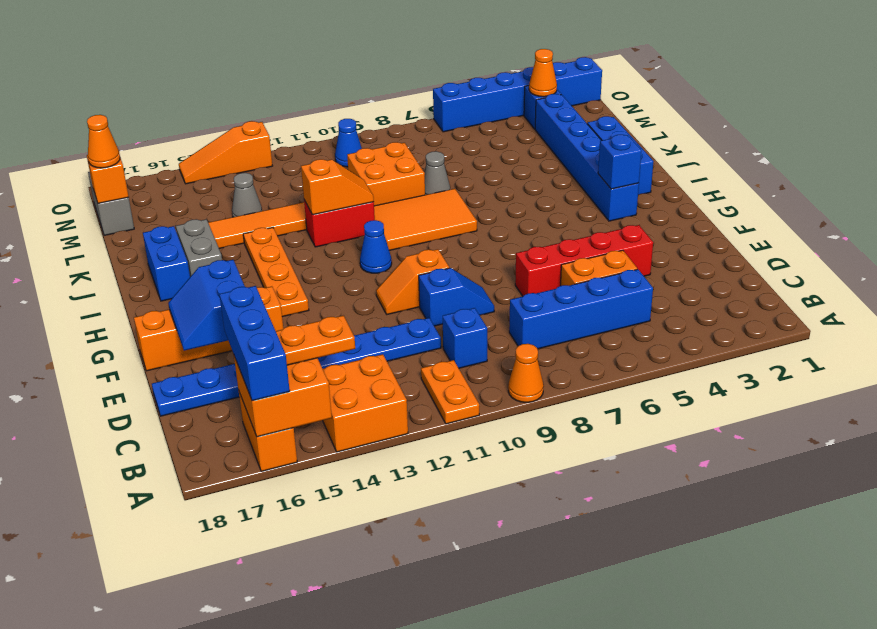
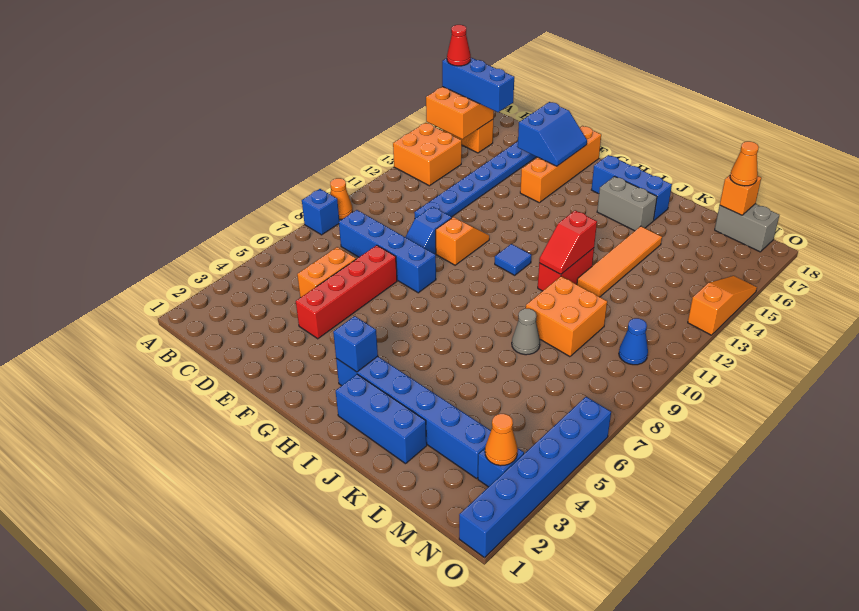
orange 1x2 plate [421,360,479,424] -> none
none -> red 1x1 cone [447,25,471,66]
orange 1x2 plate [276,316,355,365] -> none
blue 1x4 brick [509,269,653,349] -> blue 1x4 brick turned to [339,210,436,293]
blue 1x1 brick [443,308,487,368] -> blue 1x1 brick moved to [302,189,339,235]
blue 2x2 slope [168,260,245,351] -> blue 2x2 slope turned to [518,102,587,166]
orange 1x4 plate [243,228,309,317] -> none
blue 1x1 cone [360,220,392,273] -> blue 1x1 tile [495,244,531,275]
orange 2x3 tile [374,189,477,250] -> none
blue 1x2 brick [143,226,190,301] -> blue 1x3 brick [591,155,672,220]
orange 1x2 slope [301,159,374,215] -> red 1x2 slope [539,210,597,274]
grey 1x1 cone [232,173,262,217] -> none

